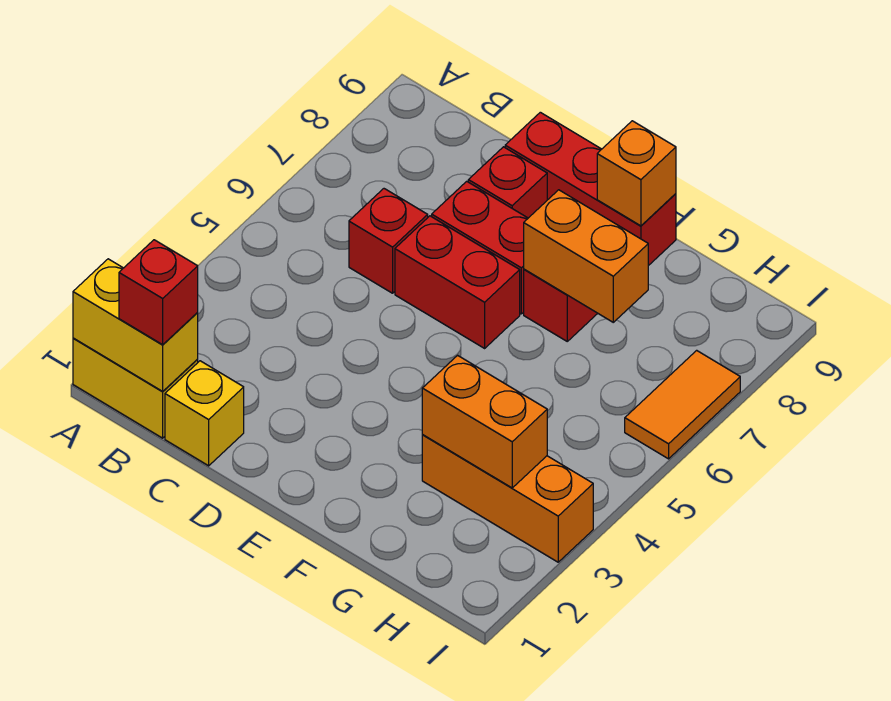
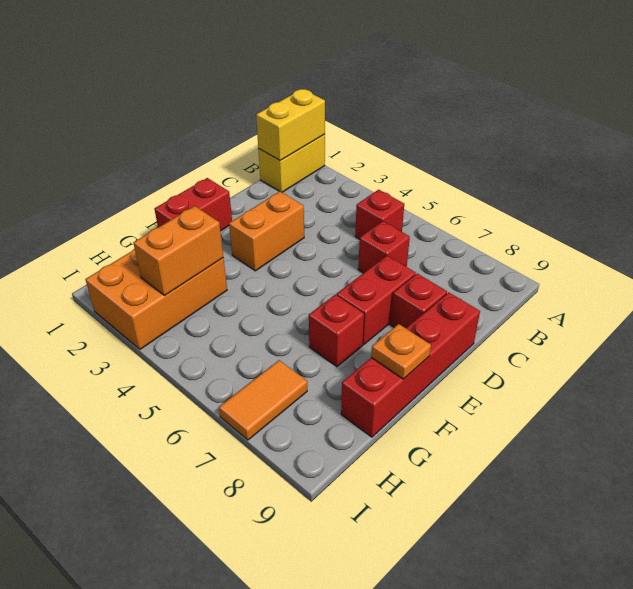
red 1x1 brick [119,240,198,345] -> red 1x1 brick moved to [355,190,404,239]
yellow 1x1 brick [165,361,244,466] -> none
red 1x2 brick [395,216,520,348] -> red 1x2 brick moved to [155,178,232,231]
red 1x3 brick [505,112,676,266] -> red 1x4 brick [341,292,480,437]
orange 1x2 brick [524,190,648,322] -> orange 1x2 brick moved to [229,191,304,271]
orange 1x1 brick [597,121,676,226] -> orange 1x1 plate [371,324,431,379]
orange 1x3 brick [422,435,593,562] -> orange 2x3 brick [85,248,227,349]
orange 1x2 tile [625,350,740,459] -> orange 1x2 tile turned to [219,360,307,440]

